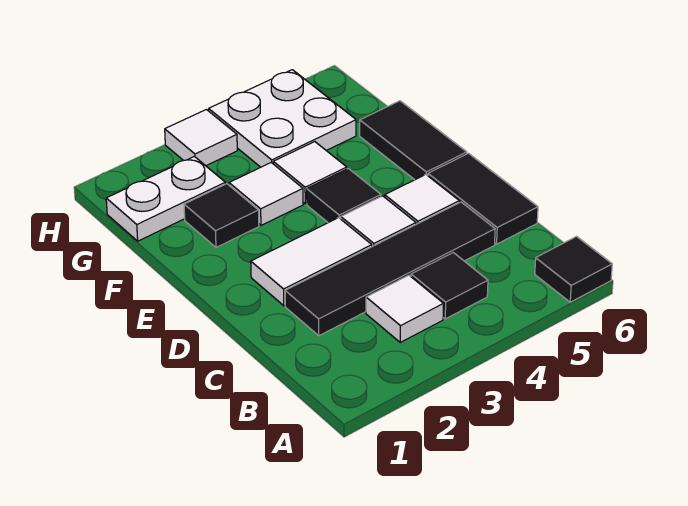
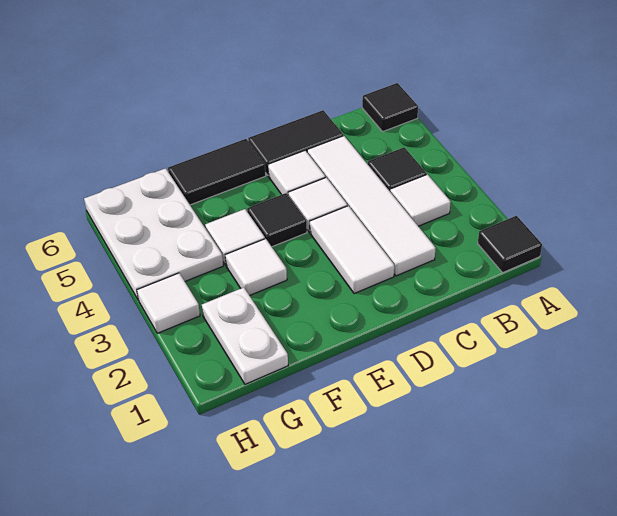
black 1x4 tile [285,202,495,336] -> white 1x4 tile [307,136,436,276]
black 1x1 tile [184,184,259,247] -> black 1x1 tile moved to [478,216,542,273]
white 2x2 plate [209,70,356,167] -> white 2x3 plate [84,168,223,300]

